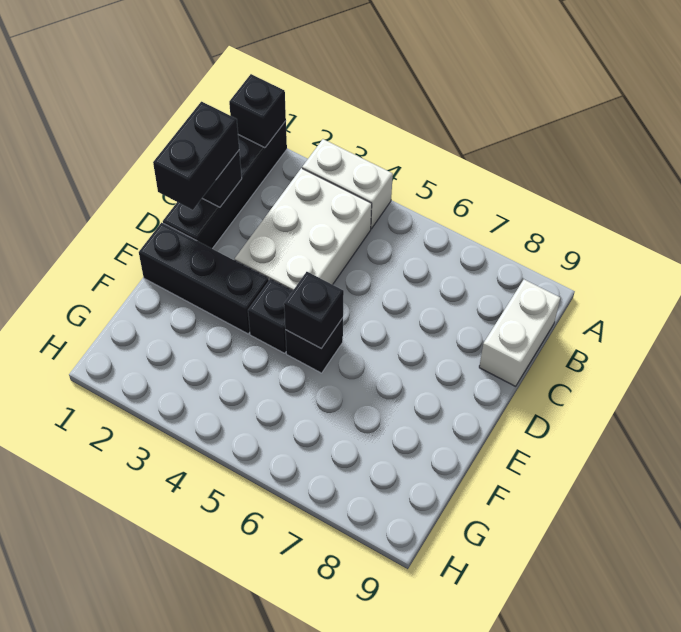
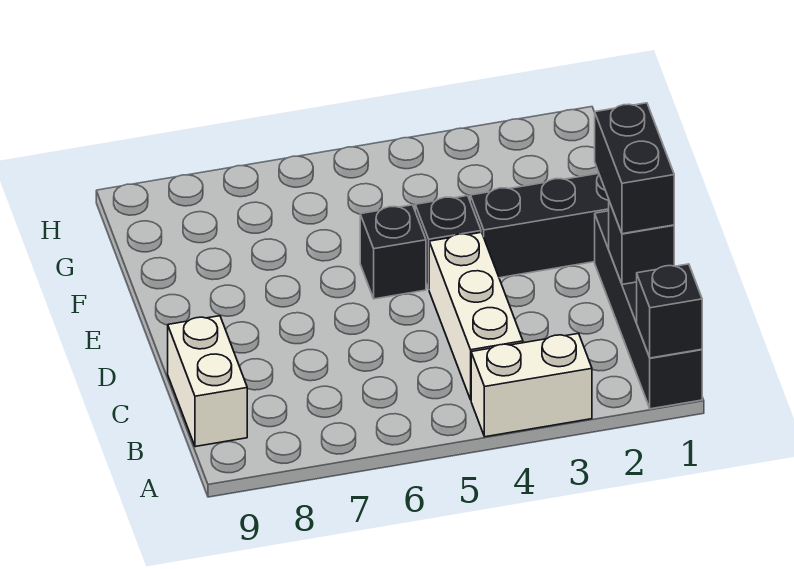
white 2x3 brick [235,168,372,291] -> white 1x3 brick [429,232,523,400]
black 1x1 brick [284,272,344,348] -> none

